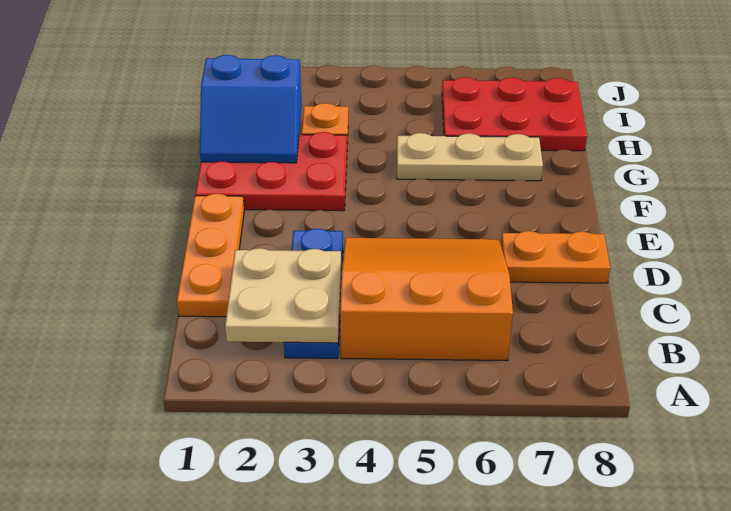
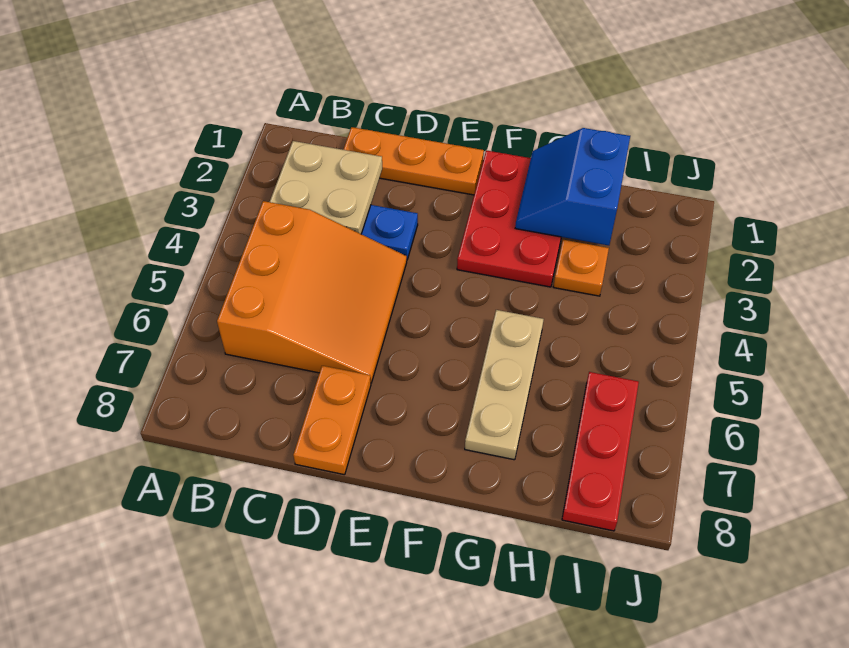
red 2x3 plate [442,77,587,151] -> red 1x3 plate [562,372,639,531]

